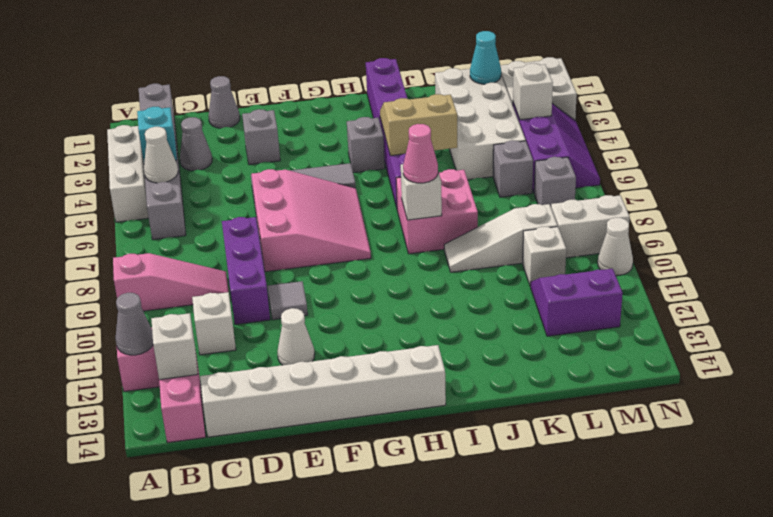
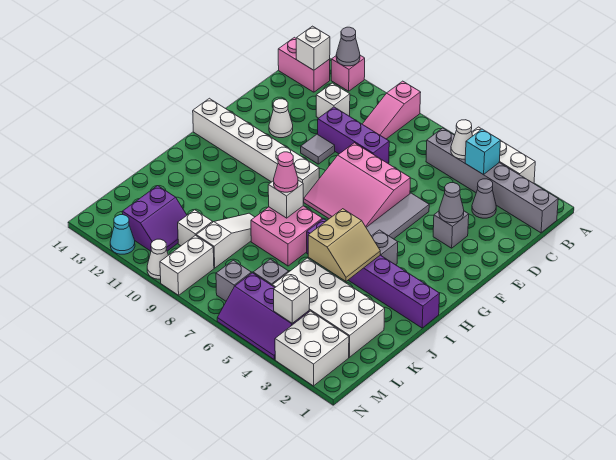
white 1x6 brick [200,345,446,437] -> white 1x6 brick turned to [193,98,319,201]
grey 1x1 cone [208,76,240,128] -> grey 1x1 cone moved to [439,183,464,223]
cyan 1x1 cone [470,31,501,84] -> cyan 1x1 cone moved to [110,215,135,254]

